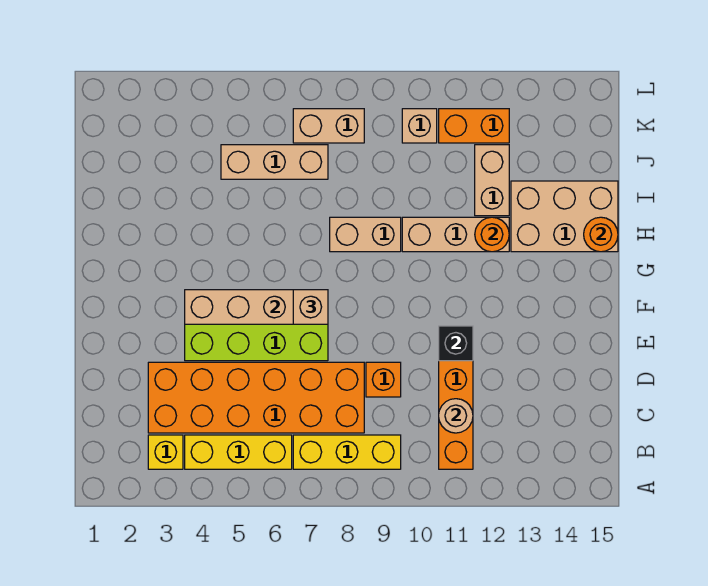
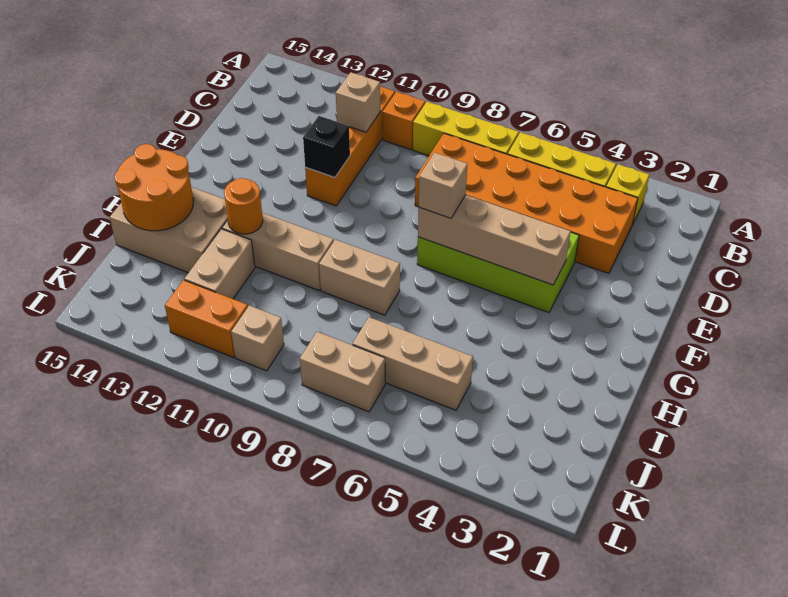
tan 1x1 round brick [439,399,473,433] -> tan 1x1 brick [336,72,380,132]
orange 1x1 brick [366,362,401,397] -> orange 1x1 brick moved to [383,92,425,150]
orange 1x1 round brick [584,217,618,252] -> orange 2x2 round brick [114,144,193,231]

